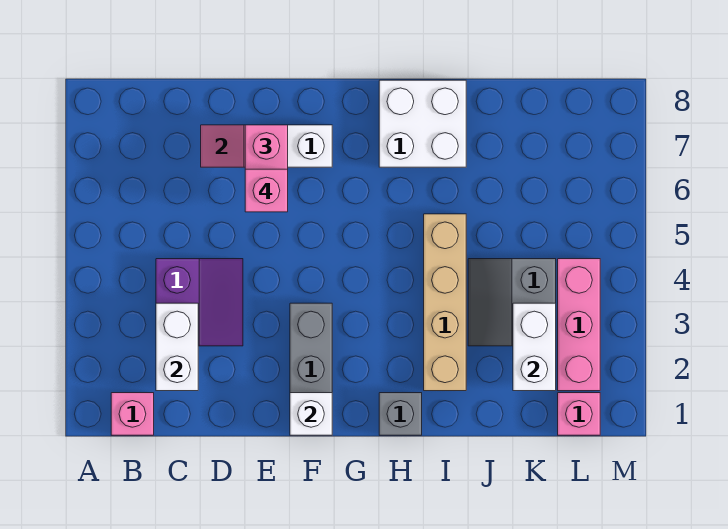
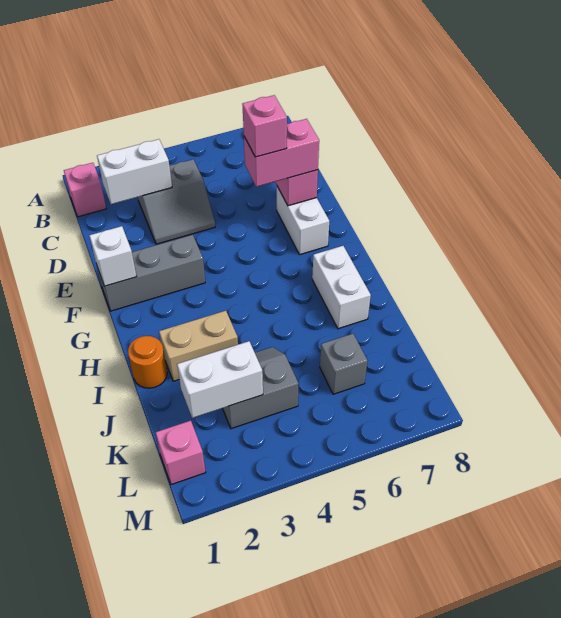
purple 2x2 slope [156,259,243,346] -> grey 2x2 slope [138,159,215,244]
grey 1x1 brick [379,393,422,435] -> grey 1x1 brick moved to [320,334,367,394]
white 2x2 brick [379,80,466,167] -> white 1x2 brick [312,246,371,329]
none -> orange 1x1 round brick [128,336,167,388]
tan 1x4 brick [424,214,466,391] -> tan 1x2 brick [159,311,238,381]
pink 1x3 brick [558,259,600,391] -> none

